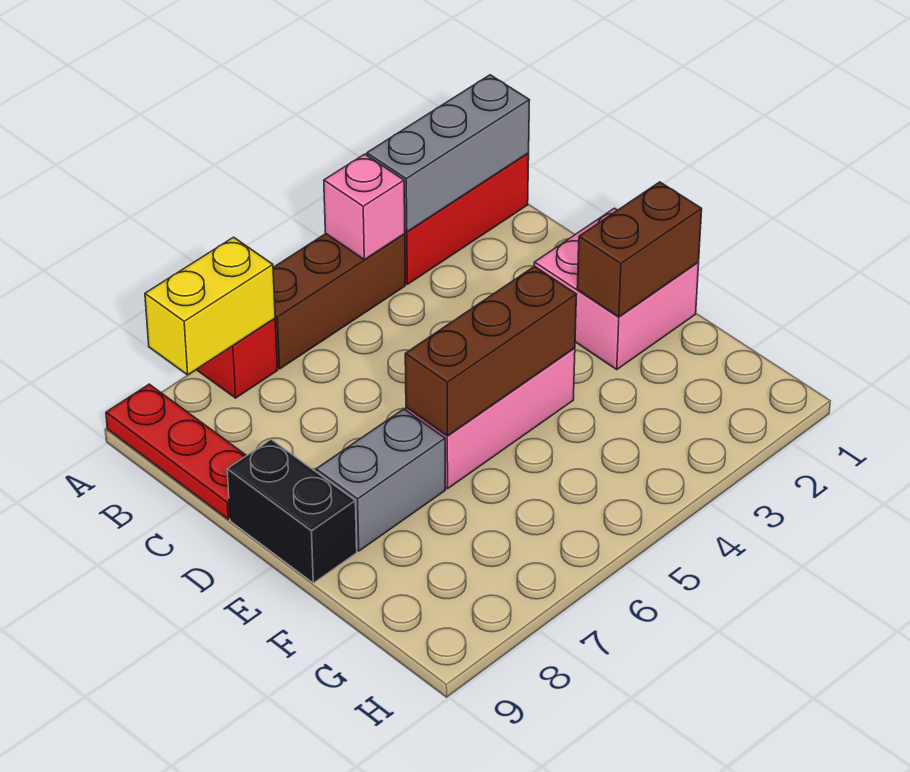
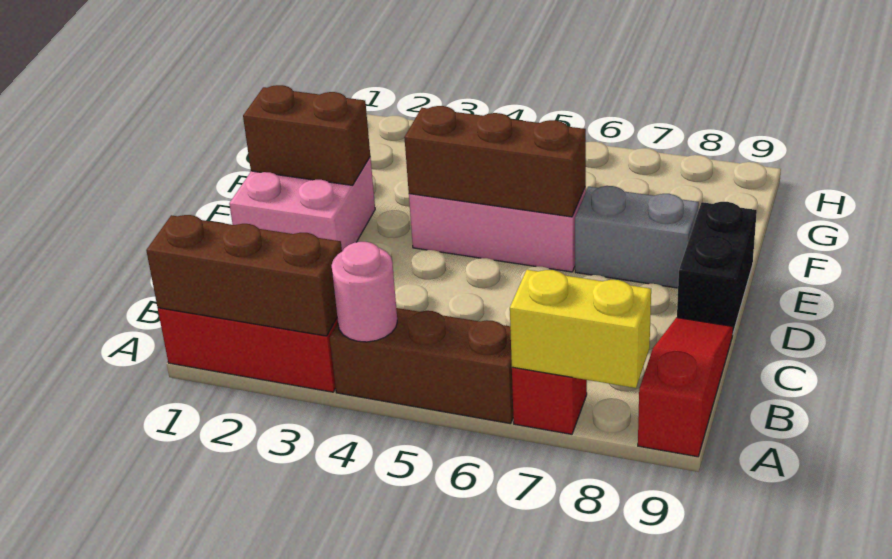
grey 1x3 brick [367,75,530,232] -> brown 1x3 brick [146,215,342,336]
pink 1x1 brick [324,154,405,260] -> pink 1x1 round brick [332,242,397,342]
red 1x3 plate [106,384,247,519] -> red 1x3 slope [638,318,733,457]

